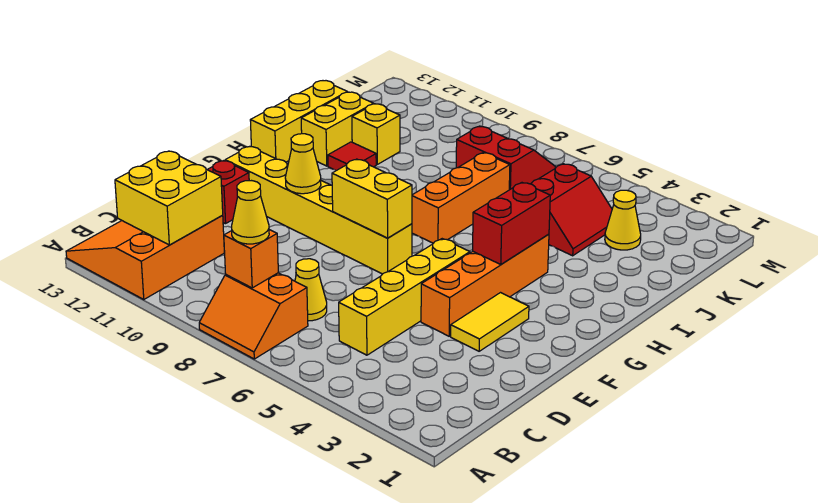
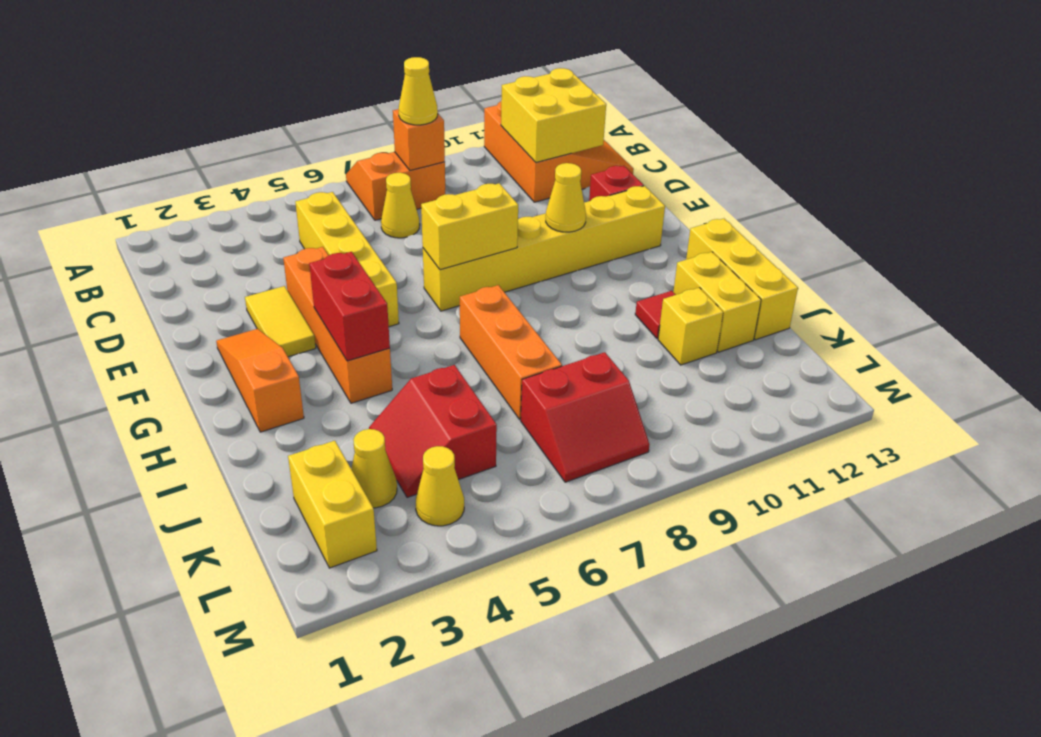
none -> orange 1x3 slope [216,329,304,432]
none -> yellow 1x2 brick [288,441,377,568]
none -> yellow 1x1 cone [416,446,464,526]

